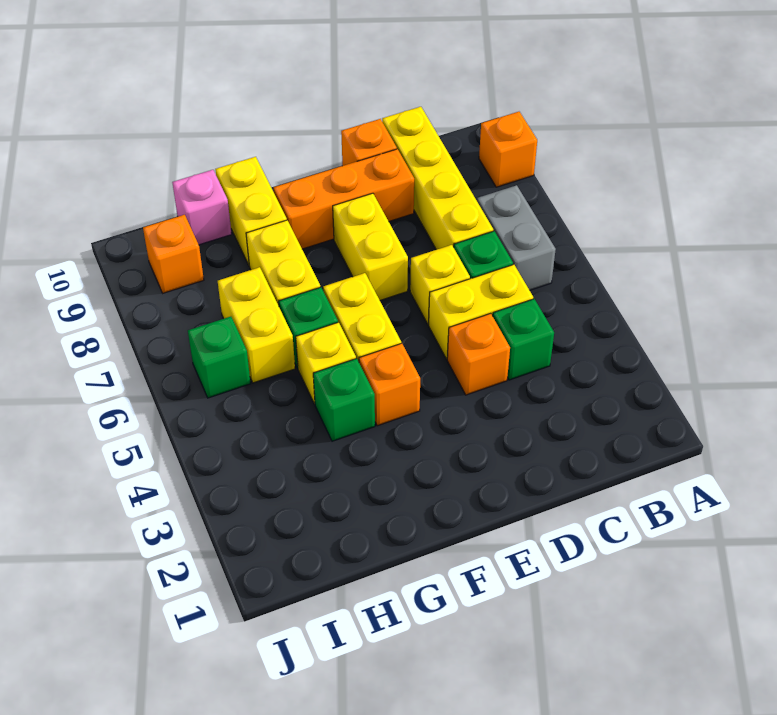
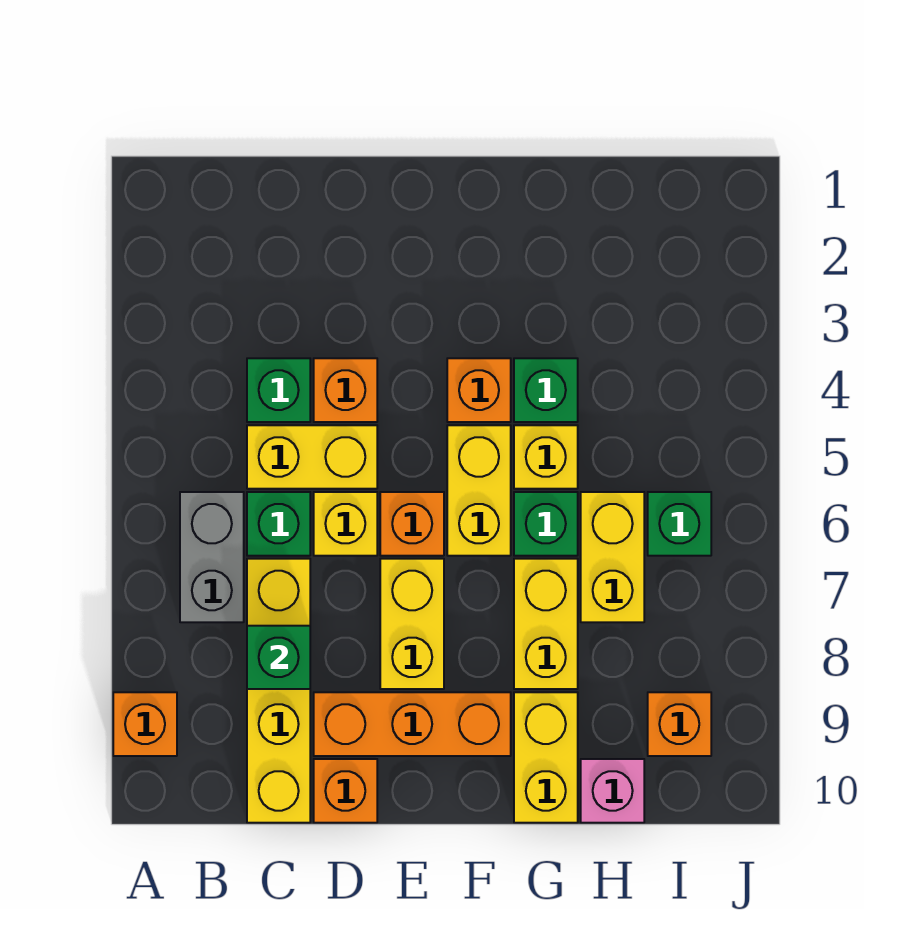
none -> green 1x1 brick [247,626,310,689]
none -> orange 1x1 brick [380,492,444,556]

